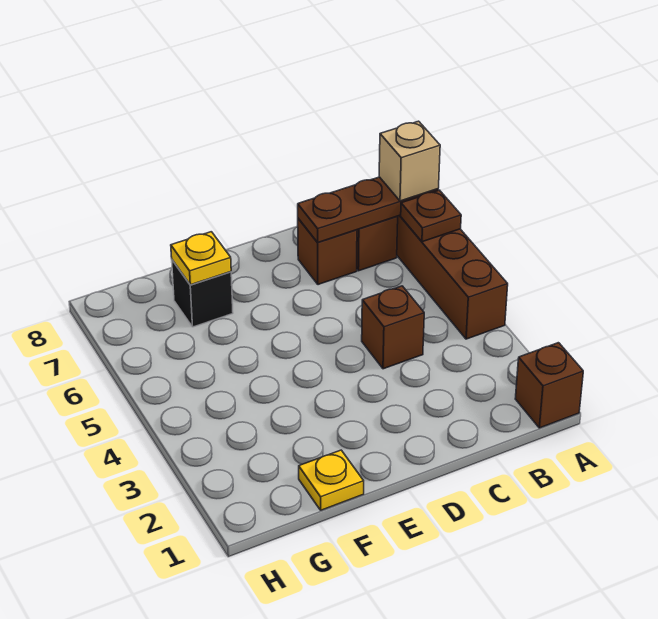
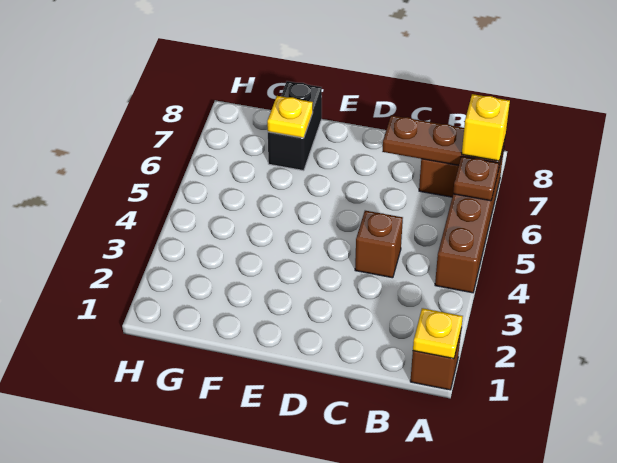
tan 1x1 brick [379,121,440,201] -> yellow 1x1 brick [462,94,510,161]
brown 1x1 brick [298,219,357,285] -> none
yellow 1x1 plate [299,450,364,510] -> yellow 1x1 plate moved to [413,308,463,359]
black 1x1 brick [172,260,233,327] -> black 1x2 brick [268,81,322,171]

